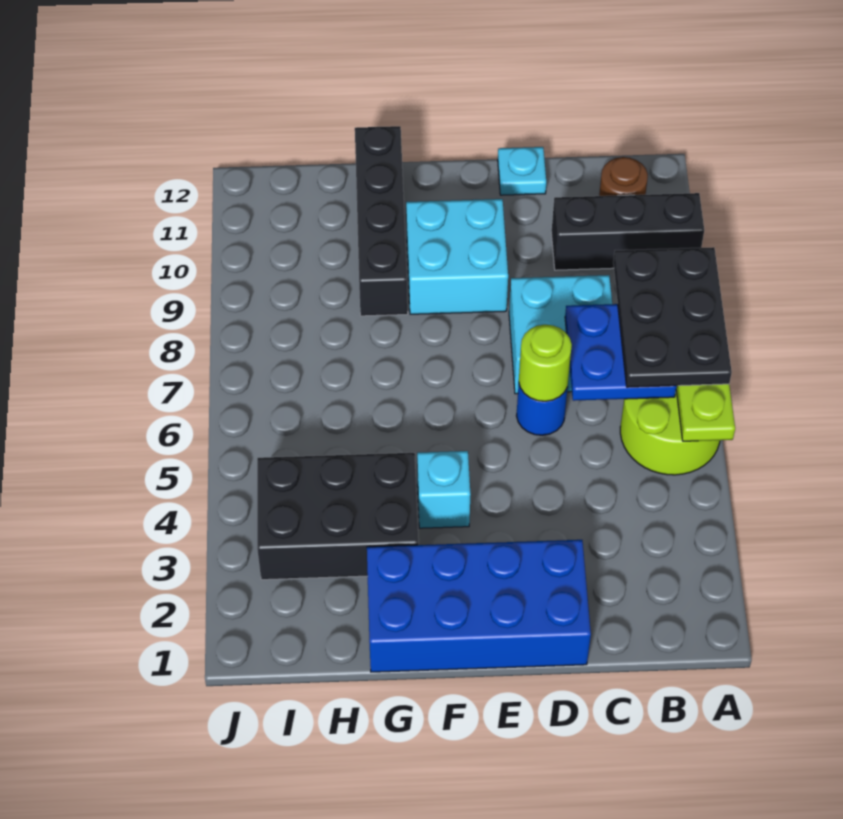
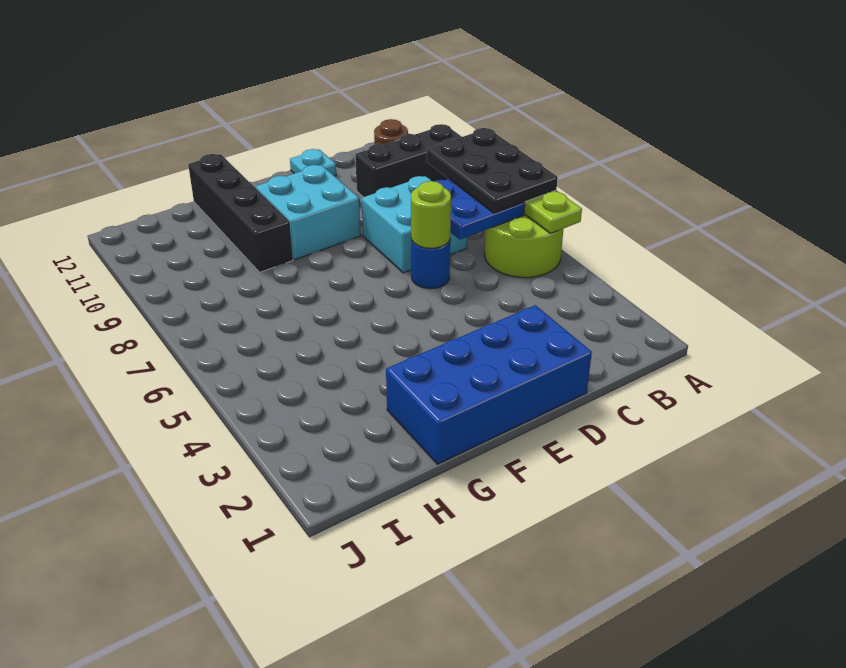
cyan 1x1 brick [417,451,471,528] -> none
black 2x3 brick [257,453,419,580] -> none

